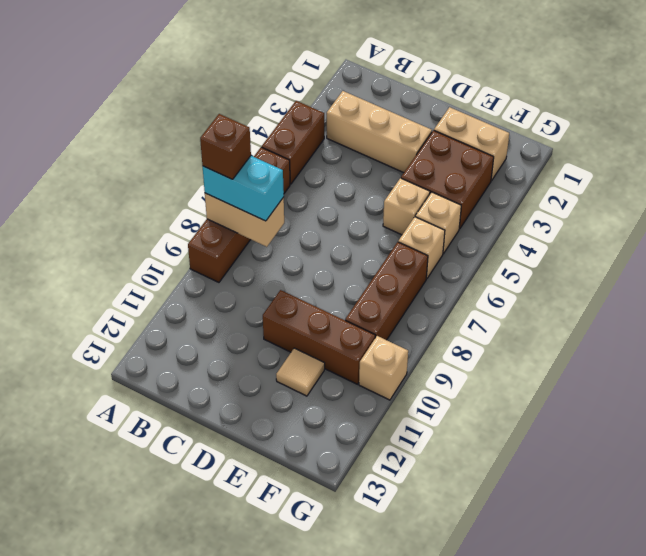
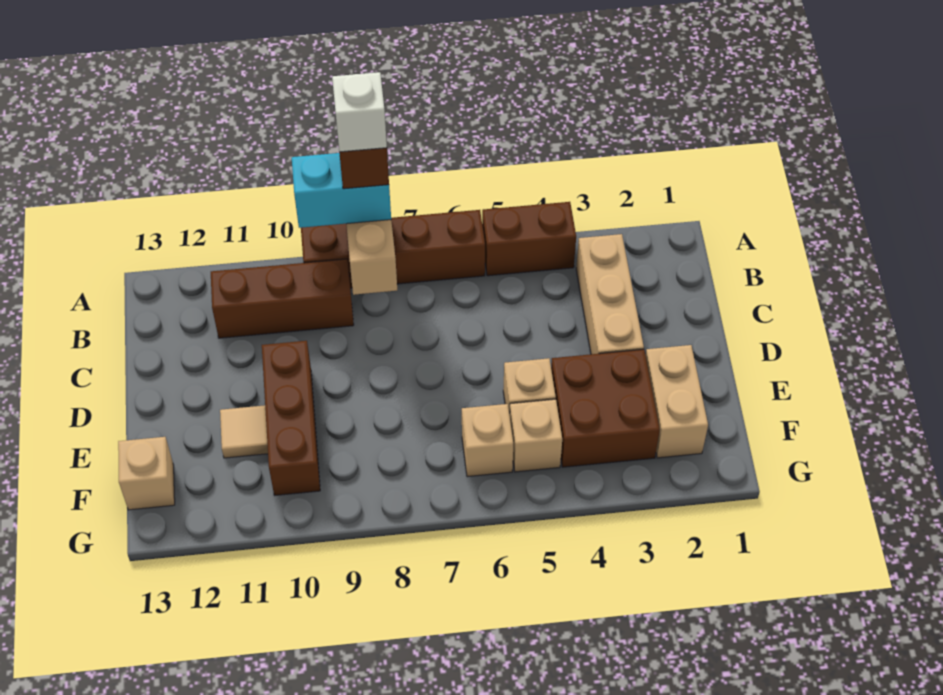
cyan 1x2 brick [203,156,284,221] -> cyan 1x2 brick turned to [292,153,391,228]
none -> white 1x1 brick [332,72,387,152]
brown 1x3 brick [345,242,428,340] -> brown 1x3 brick moved to [211,259,354,338]
tan 1x1 brick [359,336,408,400] -> tan 1x1 brick moved to [118,437,175,510]

